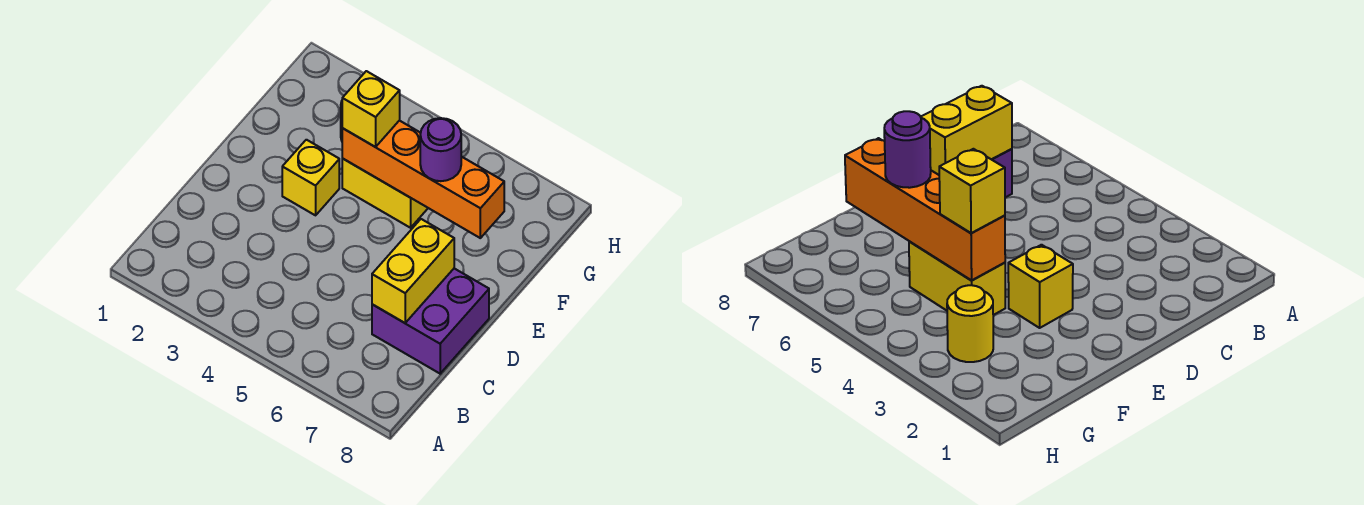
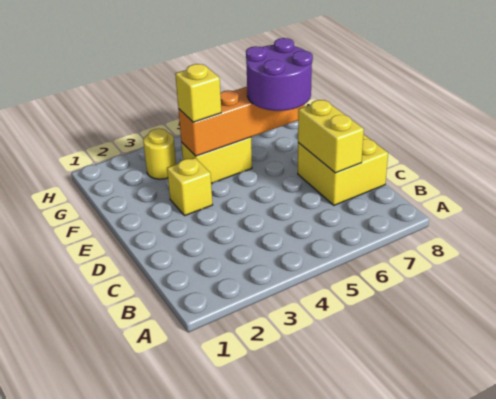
purple 2x2 brick [372,269,489,374] -> yellow 2x2 brick [298,135,388,205]
purple 1x1 round brick [420,118,461,181] -> purple 2x2 round brick [246,38,313,111]

